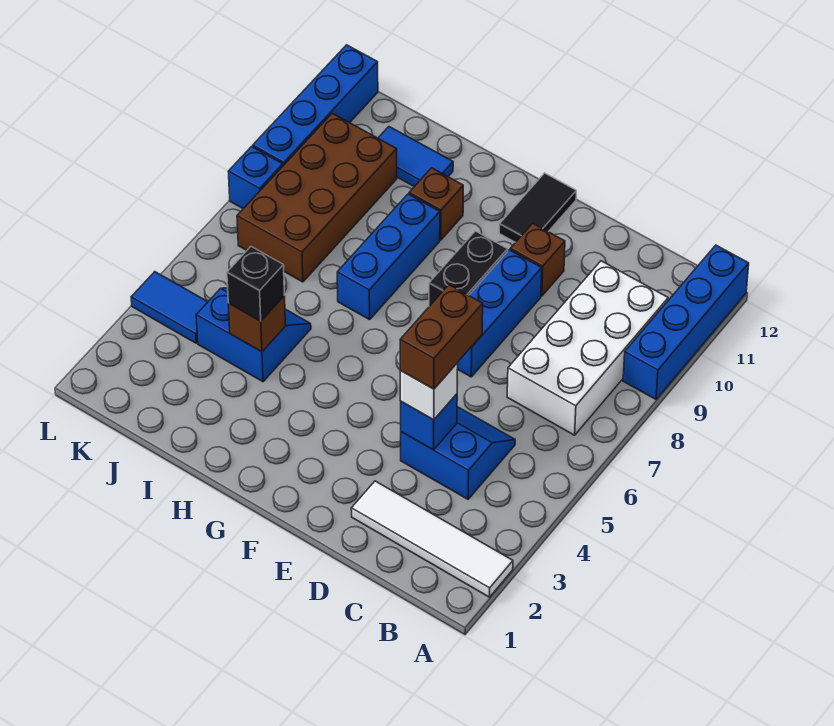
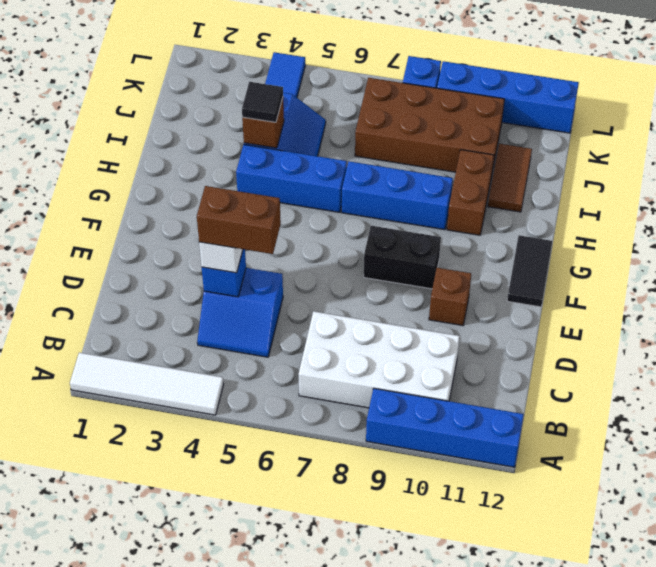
white 1x4 tile [351,481,513,597] -> white 1x4 tile turned to [70,353,224,415]
blue 2x2 slope [401,407,515,499] -> blue 2x2 slope turned to [197,268,283,357]
blue 1x3 brick [457,250,542,377] -> blue 1x3 brick moved to [236,145,347,212]
black 1x2 tile [499,173,576,242] -> black 1x2 tile turned to [507,235,552,307]
brown 1x1 brick [409,168,463,240] -> brown 1x2 brick [447,150,494,235]
black 1x1 brick [227,247,284,321] -> black 1x1 tile [242,82,283,122]
blue 1x2 tile [378,127,453,187] -> brown 1x2 tile [488,144,532,212]

